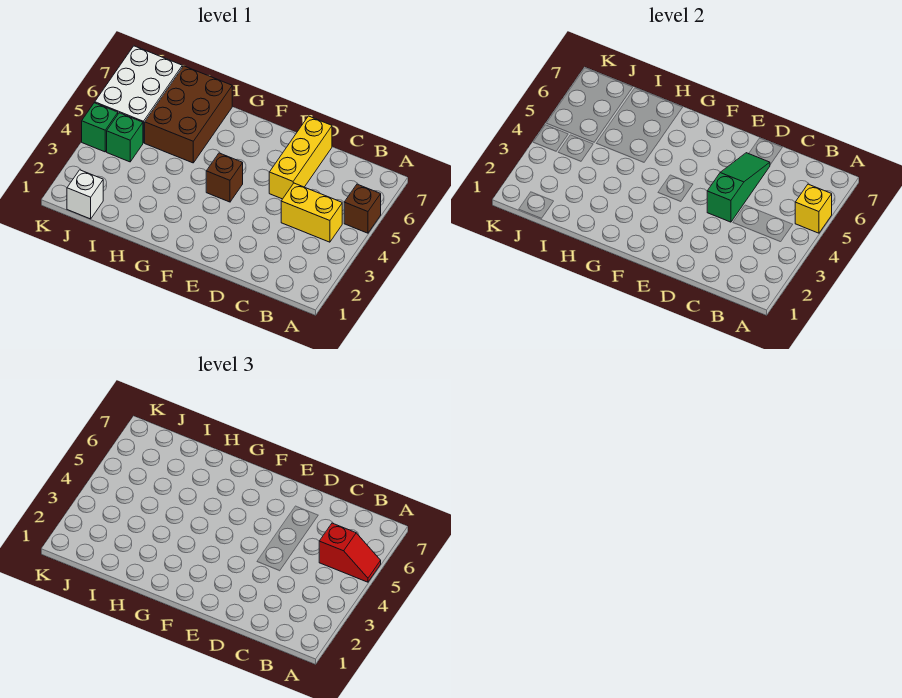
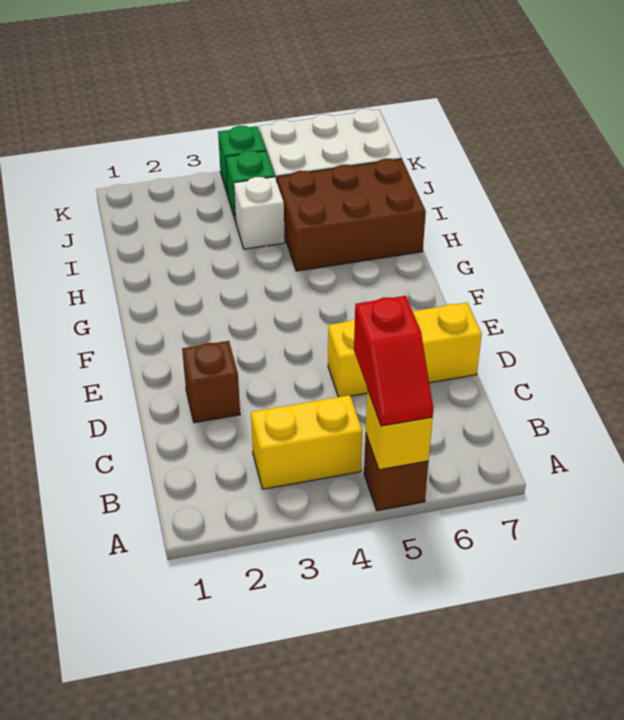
yellow 1x2 brick [281,183,342,242] -> yellow 1x2 brick turned to [251,395,362,489]
green 1x3 slope [707,153,770,222] -> none
brown 1x1 brick [206,153,243,202] -> brown 1x1 brick moved to [182,341,240,423]
white 1x1 brick [67,170,103,219] -> white 1x1 brick moved to [234,177,285,249]

